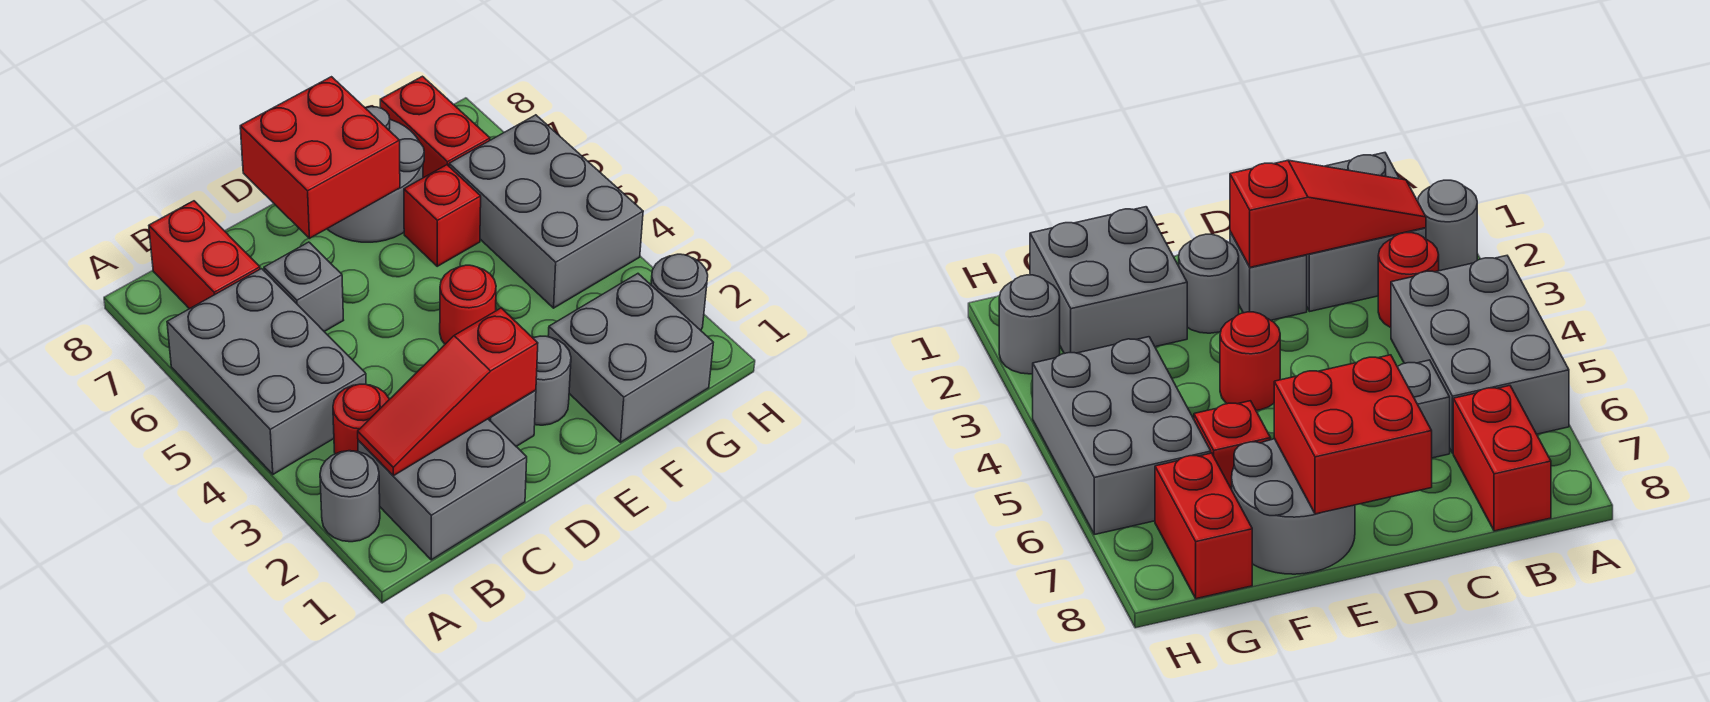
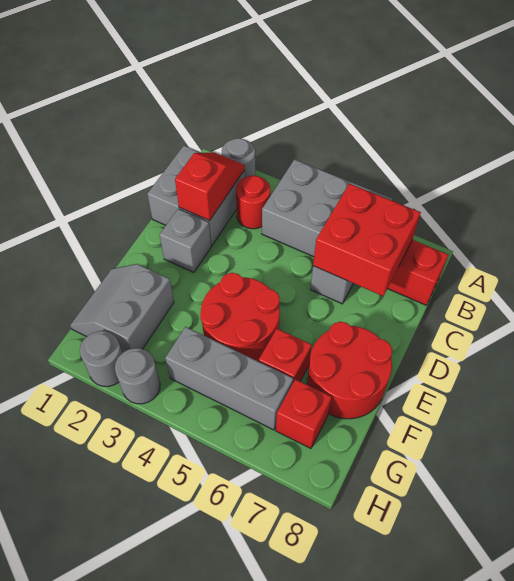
red 1x3 slope [358,308,538,476] -> red 1x2 slope [175,152,244,221]
red 2x2 brick [240,77,400,238] -> red 2x2 brick moved to [313,184,421,296]
grey 1x1 round brick [533,336,571,425] -> grey 1x1 round brick moved to [115,348,160,404]
red 1x1 round brick [440,265,496,344] -> red 2x2 round brick [200,273,280,361]
grey 2x2 round brick [327,107,424,242] -> red 2x2 round brick [307,322,392,419]
grey 2x2 brick [548,274,713,442] -> grey 2x2 slope [70,264,174,353]
grey 2x3 brick [449,115,643,308] -> grey 1x3 brick [165,327,293,430]
red 1x2 brick [380,76,490,178] -> red 1x1 brick [276,379,332,448]

